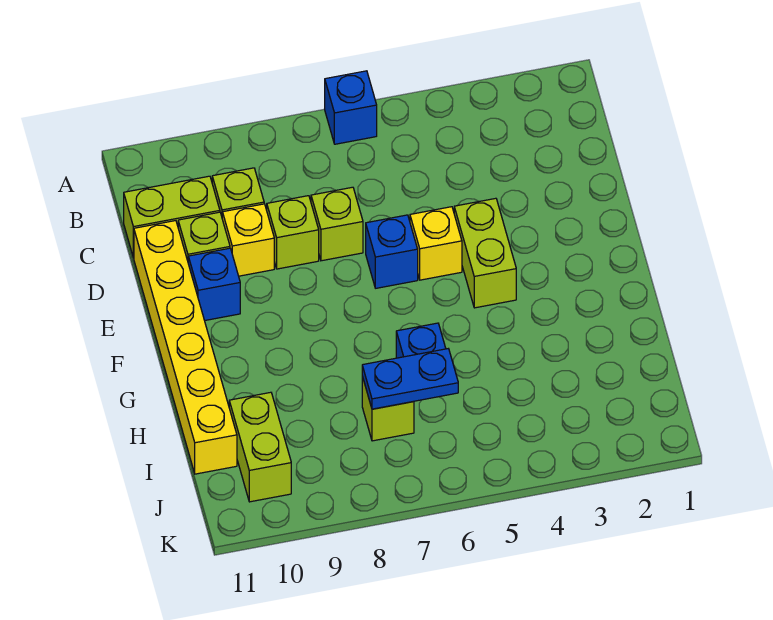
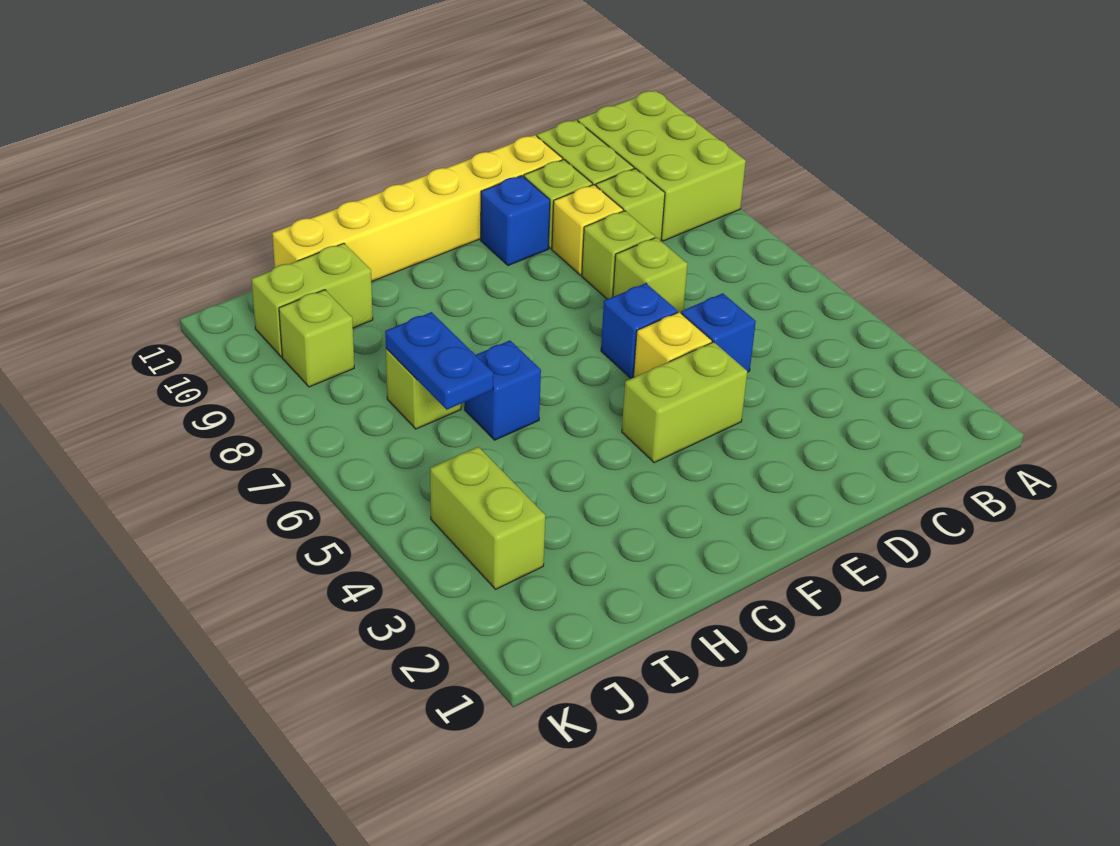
blue 1x1 brick [325,71,377,144] -> blue 1x1 brick moved to [681,293,756,372]
none -> lime 2x3 brick [578,90,746,241]
none -> lime 1x2 brick [430,447,545,589]
none -> lime 1x1 brick [279,290,354,387]

